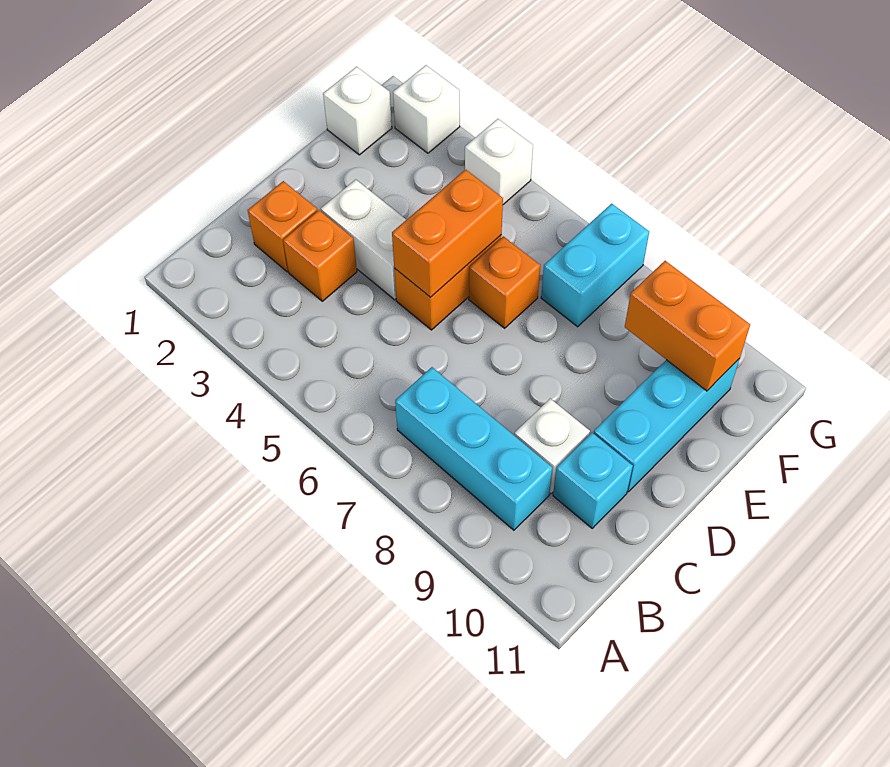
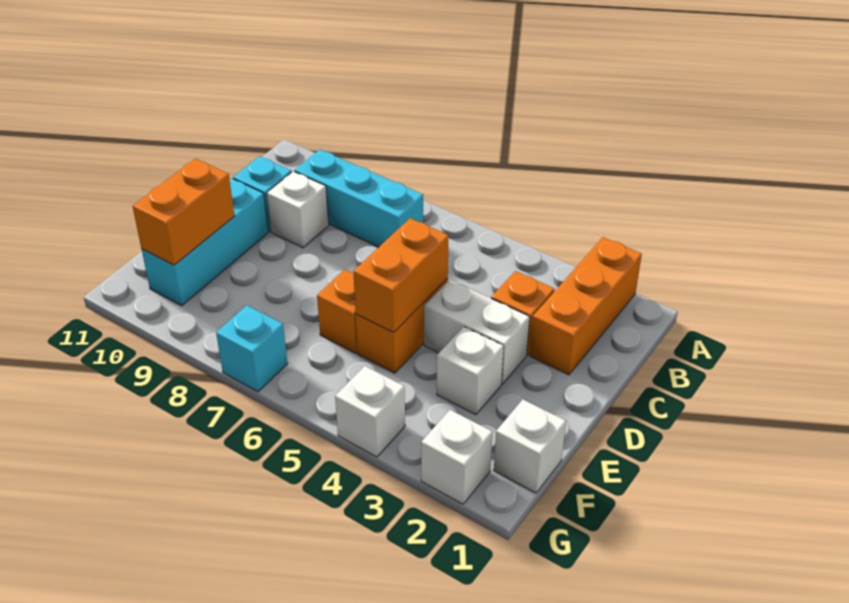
orange 1x1 brick [248,181,317,272] -> orange 1x3 brick [530,237,642,375]
none -> white 1x1 brick [437,327,504,415]
cyan 1x2 brick [541,204,649,327] -> cyan 1x1 brick [216,305,287,392]
orange 1x2 brick [625,261,750,391] -> orange 1x2 brick turned to [133,159,235,265]

